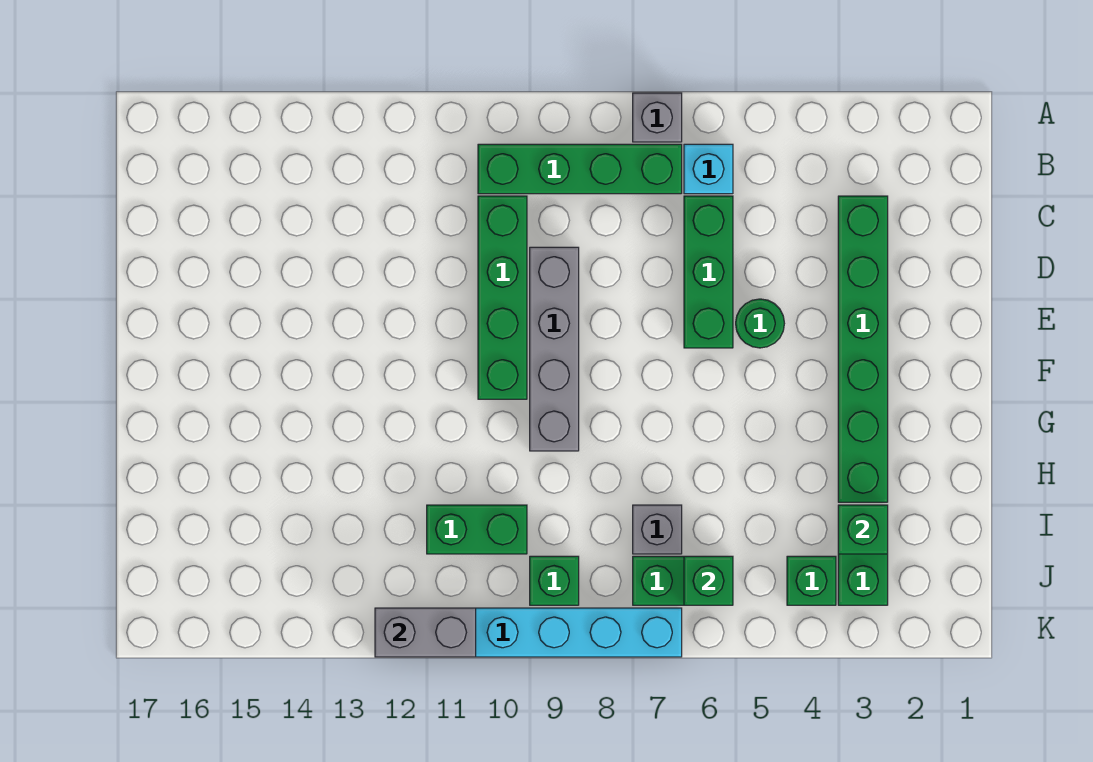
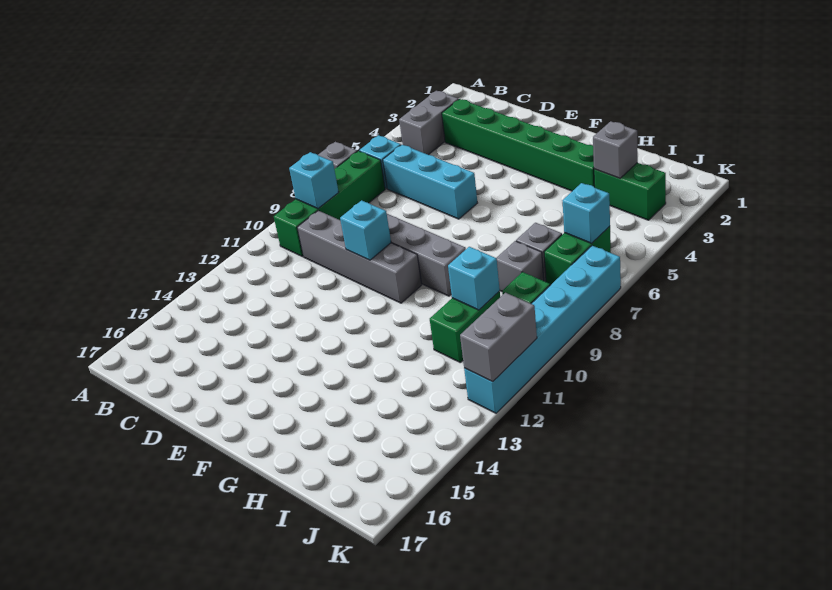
none -> grey 1x2 brick [399,91,459,155]
none -> cyan 1x1 brick [289,152,339,209]
green 1x3 brick [684,196,733,348] -> cyan 1x3 brick [383,145,477,219]
green 1x4 brick [478,196,527,399] -> grey 1x4 brick [297,211,422,303]
green 1x1 round brick [736,299,784,348] -> none
none -> cyan 1x1 brick [340,200,391,260]
green 1x1 brick [838,505,888,554] -> grey 1x1 brick [593,121,638,178]
none -> grey 1x1 brick [496,241,544,291]
none -> cyan 1x1 brick [448,247,500,310]
green 1x1 brick [787,556,836,605] -> none
green 1x1 brick [684,556,733,605] -> cyan 1x1 brick [562,183,610,243]

